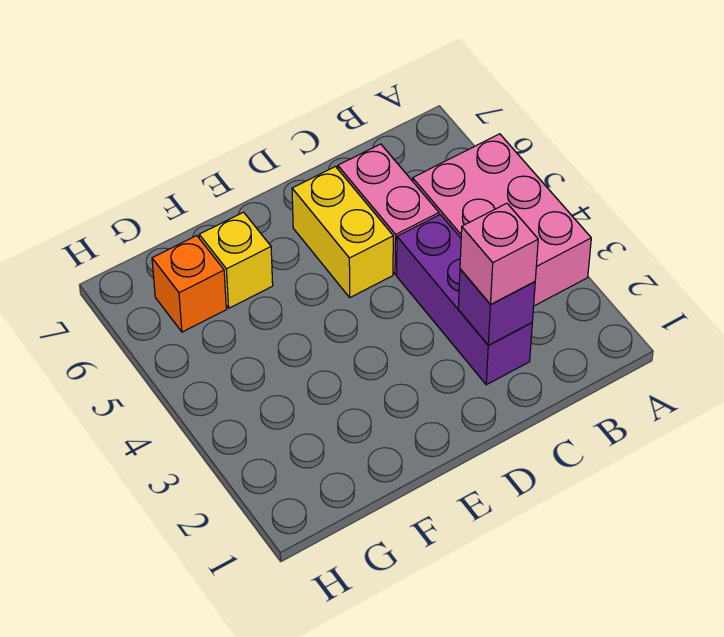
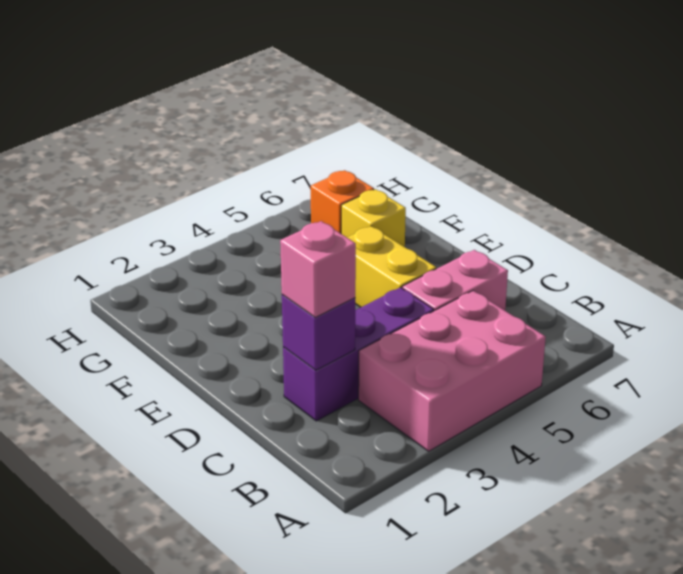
yellow 1x2 brick [292,167,393,297] -> yellow 1x2 brick turned to [347,226,436,307]

